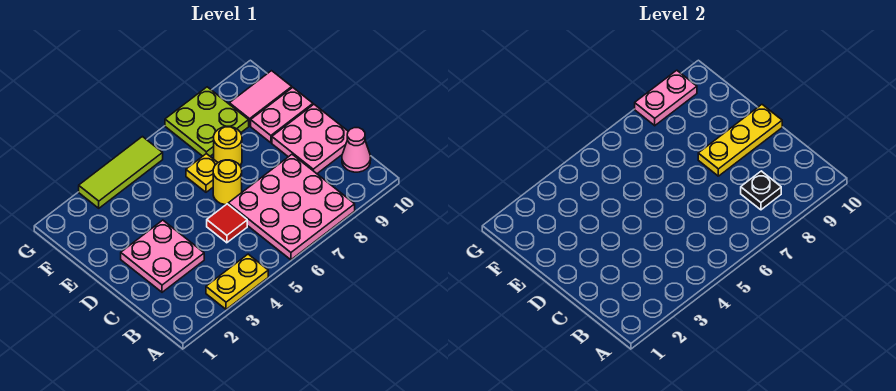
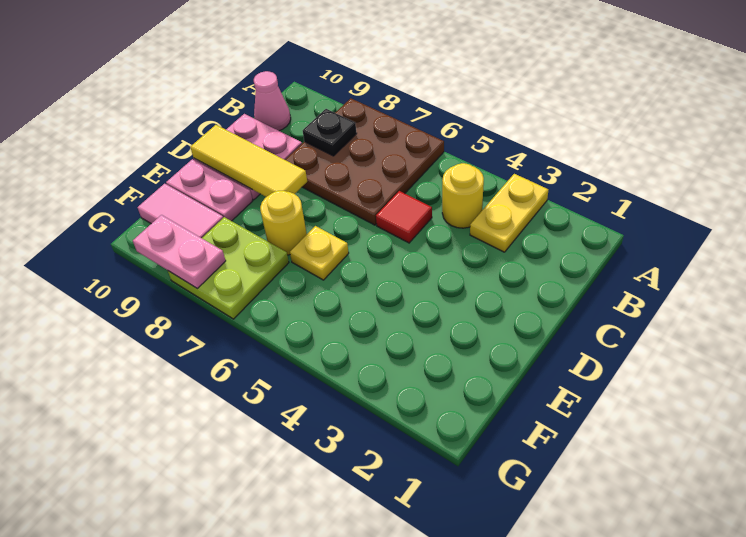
yellow 1x2 plate [206,254,268,309] -> yellow 1x2 plate turned to [470,174,548,252]
pink 3x3 plate [228,154,355,260] -> brown 3x3 plate [285,98,444,225]
pink 2x2 plate [121,220,204,292] -> none
yellow 1x1 round brick [213,160,242,205] -> yellow 1x1 round brick moved to [442,163,484,228]
yellow 1x3 plate [698,105,782,176] -> yellow 1x3 tile [190,125,307,197]
lime 1x3 tile [79,137,163,208] -> none

